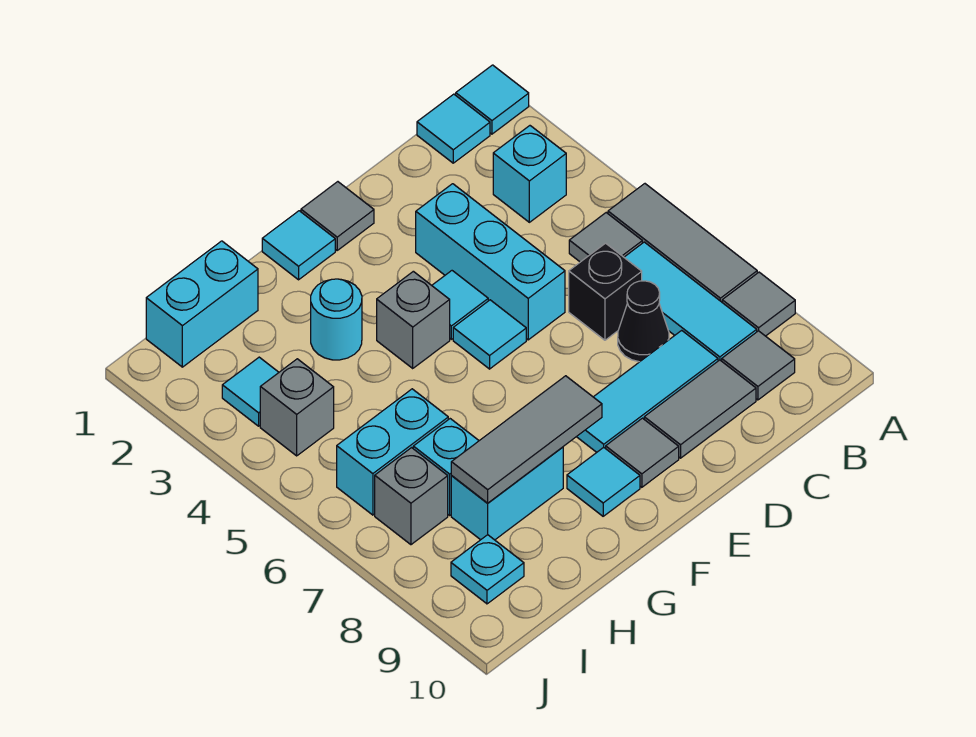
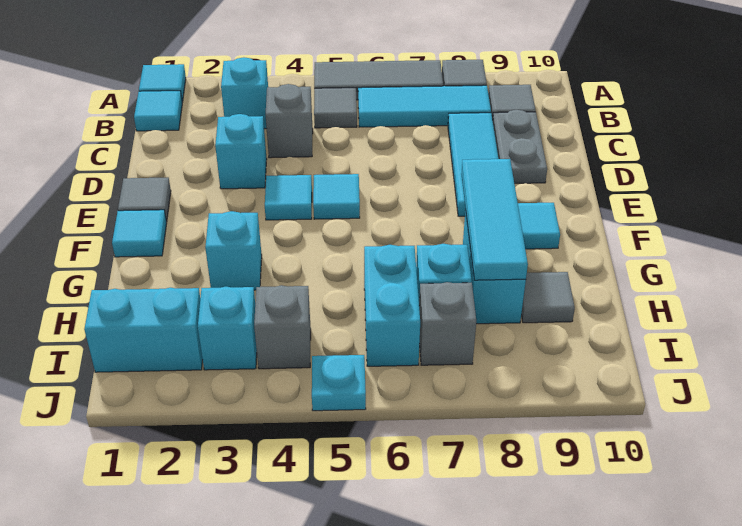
black 1x1 brick [569,243,642,340] -> none
black 1x1 cone [618,281,669,362] -> none
grey 1x2 tile [644,360,756,458] -> grey 1x2 plate [492,110,547,183]
cyan 1x3 brick [416,184,565,340] -> cyan 1x1 brick [215,114,267,189]
grey 1x1 tile [606,418,679,487] -> grey 1x1 tile moved to [521,272,575,323]
grey 1x1 brick [377,271,450,368] -> grey 1x1 brick moved to [266,84,313,158]
grey 1x3 tile [451,376,602,503] -> cyan 1x3 tile [461,159,528,280]
cyan 1x1 round brick [311,279,362,360] -> cyan 1x1 brick [205,211,262,290]
cyan 1x2 brick [146,241,258,367] -> cyan 1x2 brick turned to [84,288,203,372]
cyan 1x1 tile [222,357,279,426] -> cyan 1x1 brick [198,287,257,370]
cyan 1x1 plate [451,535,524,604] -> cyan 1x1 plate moved to [312,355,366,411]

